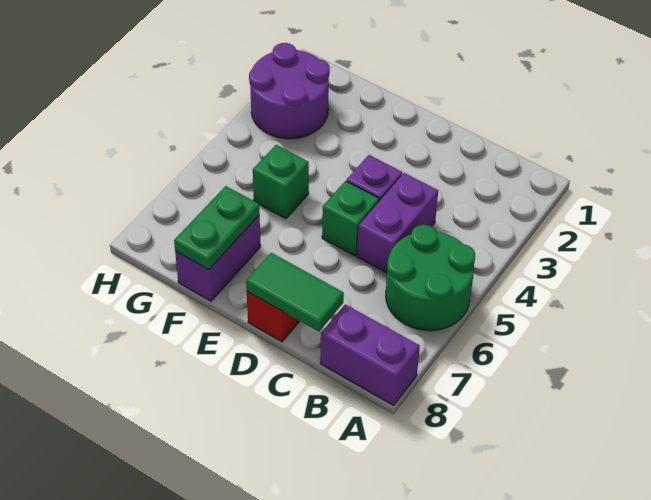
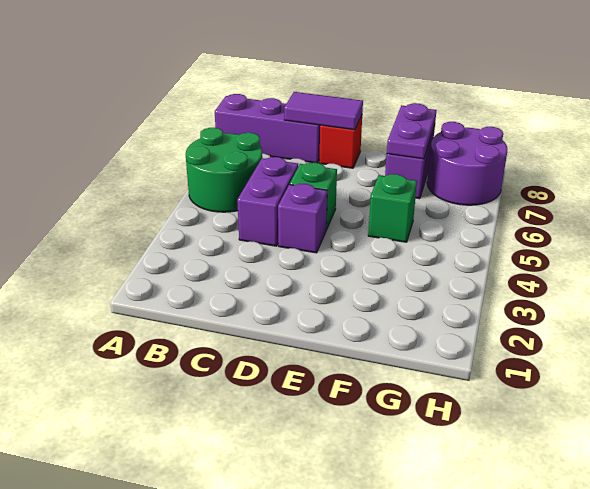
purple 1x2 brick [320,304,420,405] -> purple 1x3 brick [215,94,320,163]
green 1x2 tile [246,253,344,331] -> purple 1x2 tile [284,92,363,130]
green 1x2 plate [174,186,260,270] -> purple 1x2 plate [387,103,436,159]
purple 2x2 round brick [249,43,330,139] -> purple 2x2 round brick moved to [427,122,507,205]

